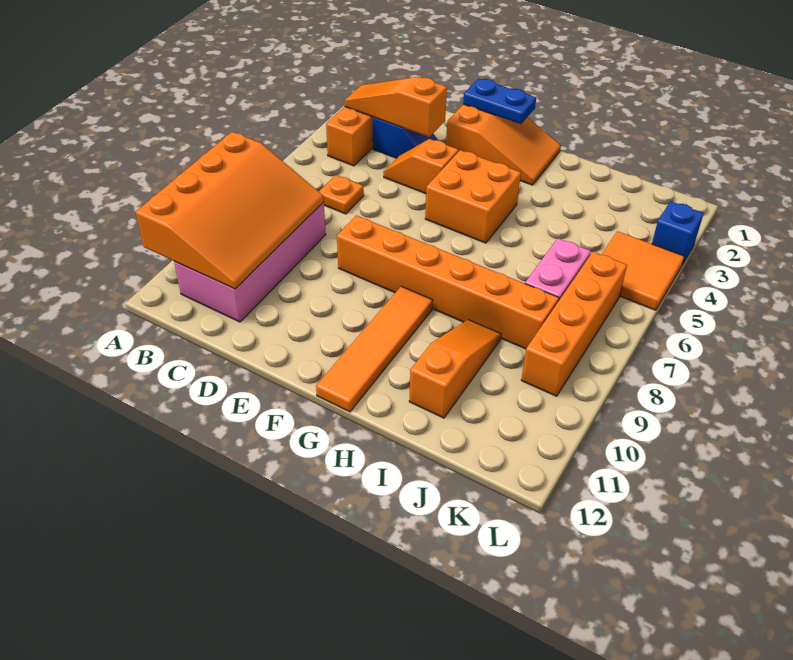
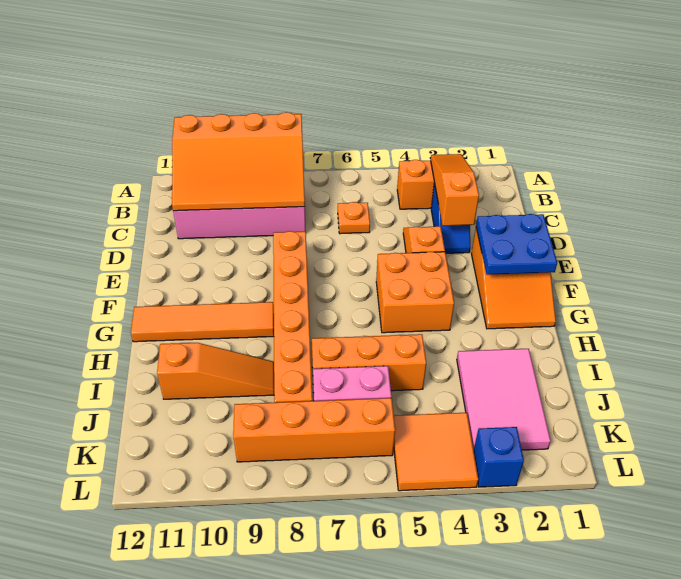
blue 1x2 plate [463,78,536,124] -> blue 2x2 plate [476,214,557,275]
none -> pink 2x3 tile [457,349,551,450]
none -> orange 1x3 brick [312,334,426,391]

